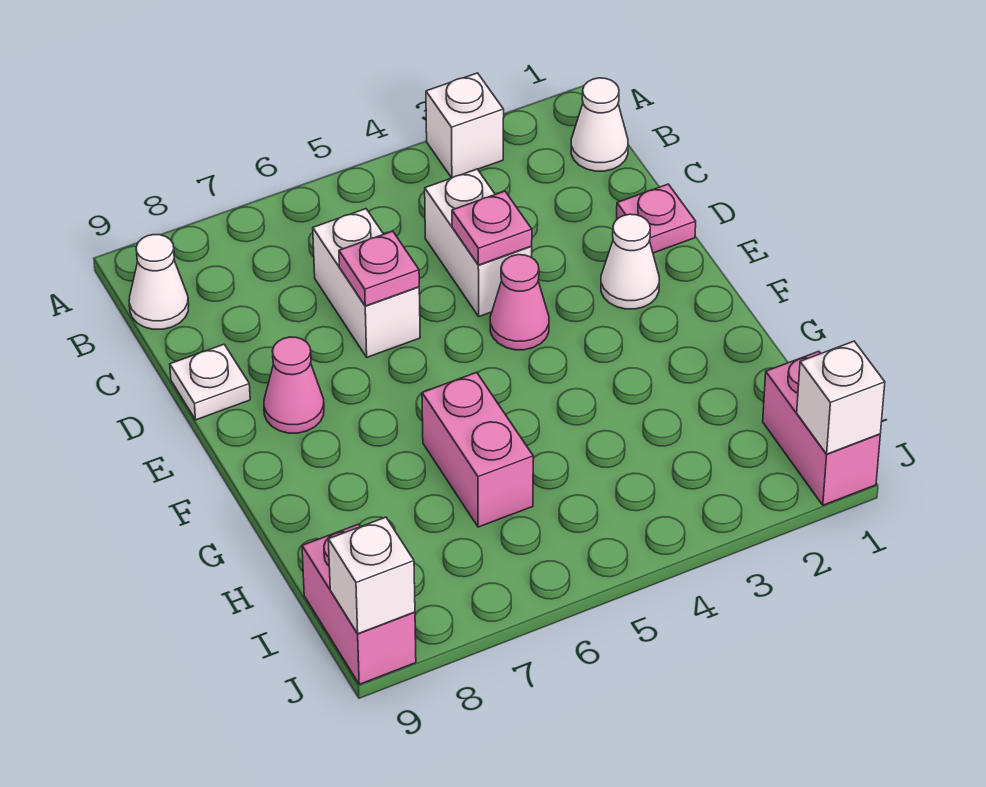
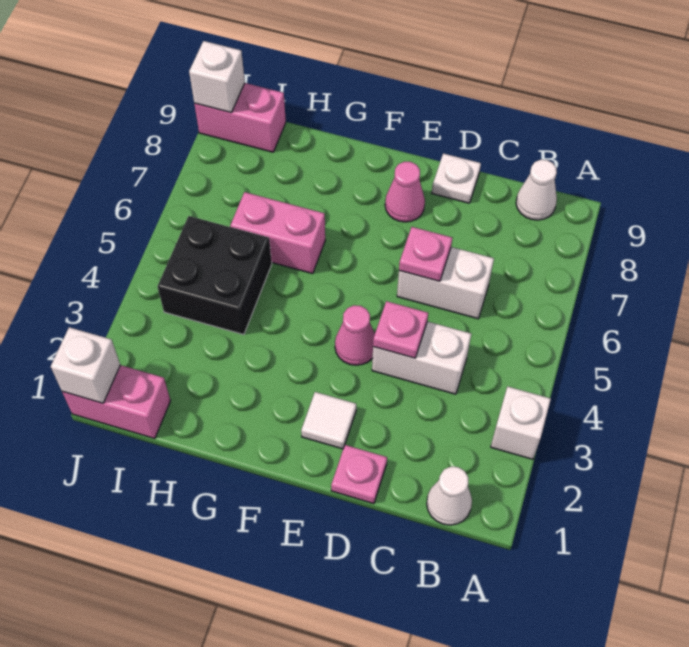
white 1x1 cone [601,214,659,309] -> white 1x1 tile [301,392,356,449]
none -> black 2x2 brick [158,216,272,335]

